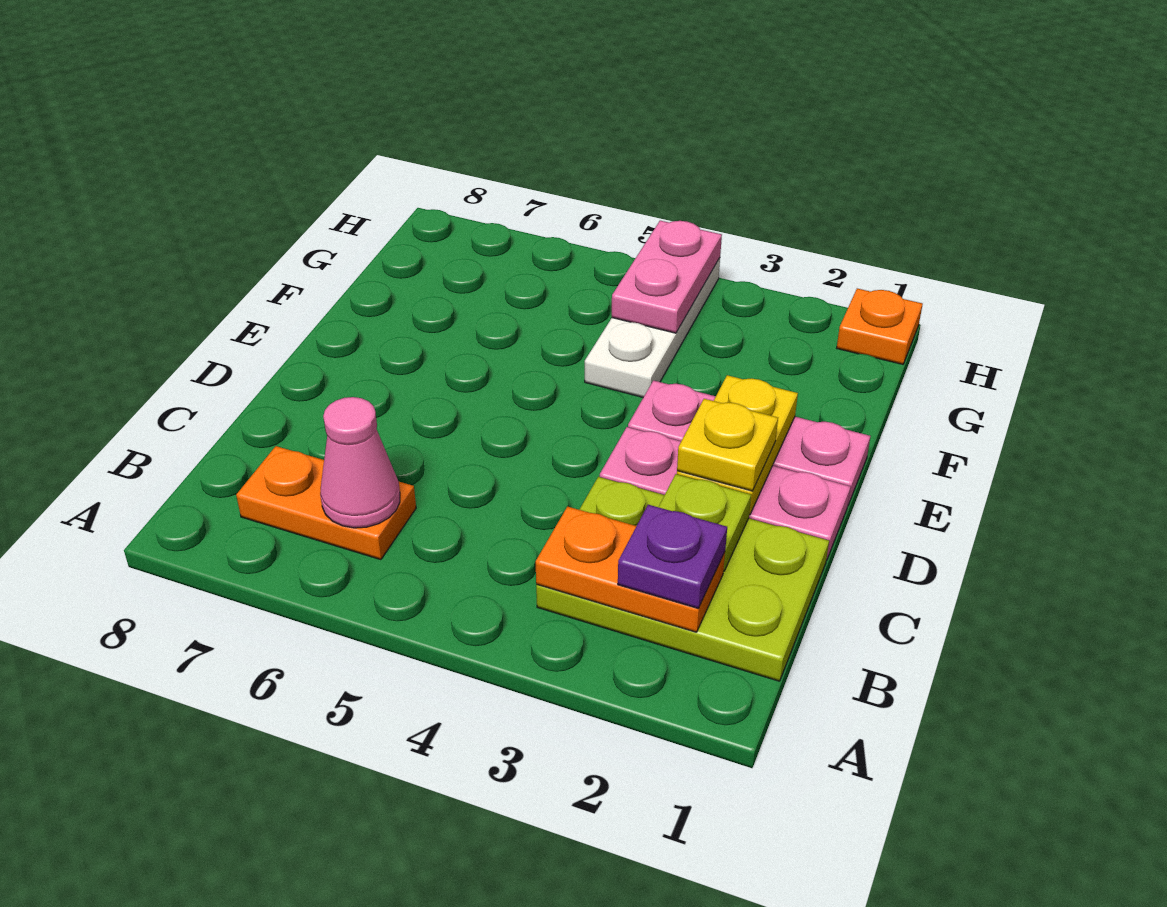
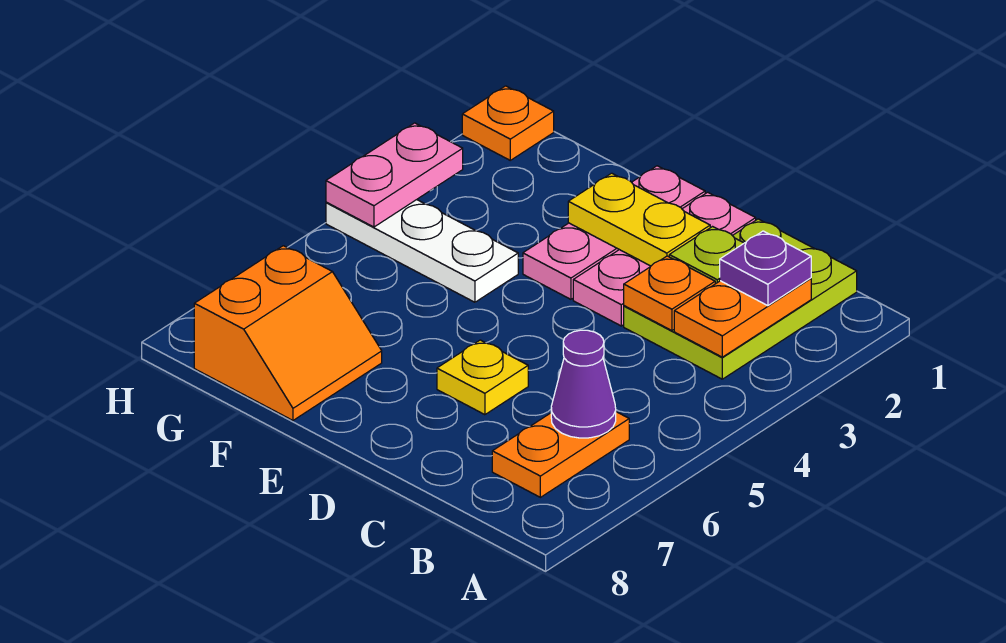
pink 1x1 cone [320,397,400,528] -> purple 1x1 cone [551,330,616,438]
none -> orange 1x1 plate [624,256,715,331]
yellow 1x1 plate [677,399,778,491] -> yellow 1x1 plate moved to [437,340,528,415]
none -> orange 2x2 slope [194,246,382,420]
pink 1x2 plate [612,221,722,333] -> pink 1x2 plate turned to [326,123,463,227]

